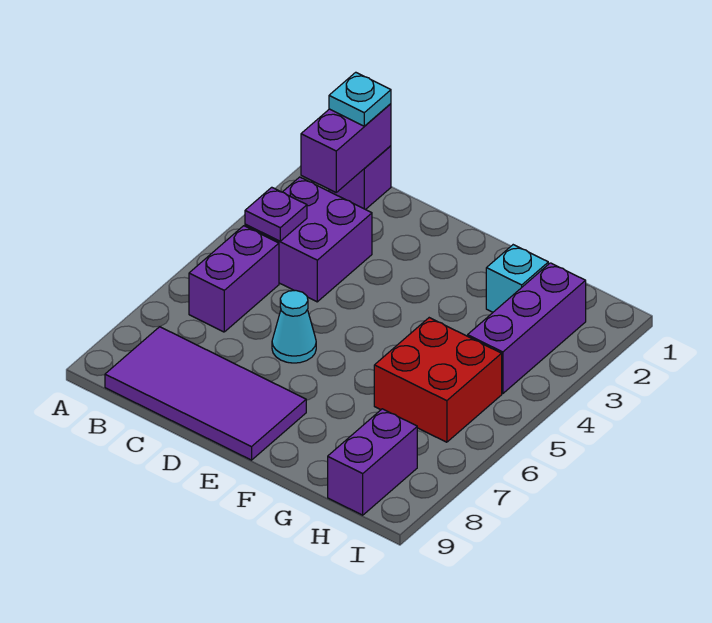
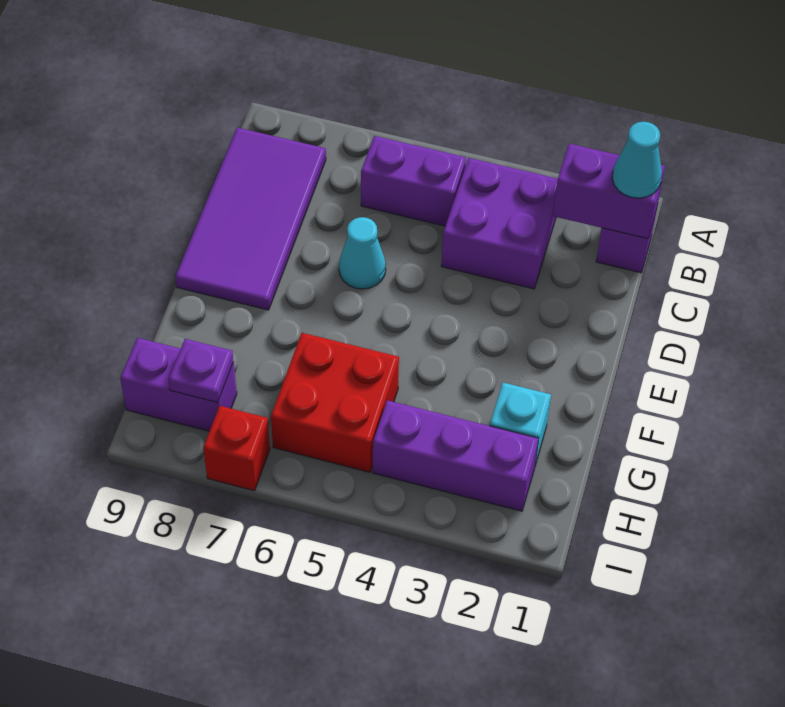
cyan 1x1 plate [329,72,391,126] -> cyan 1x1 cone [612,122,662,198]
purple 1x1 plate [245,187,307,241] -> purple 1x1 plate moved to [168,339,234,402]
none -> red 1x1 brick [203,406,270,491]

